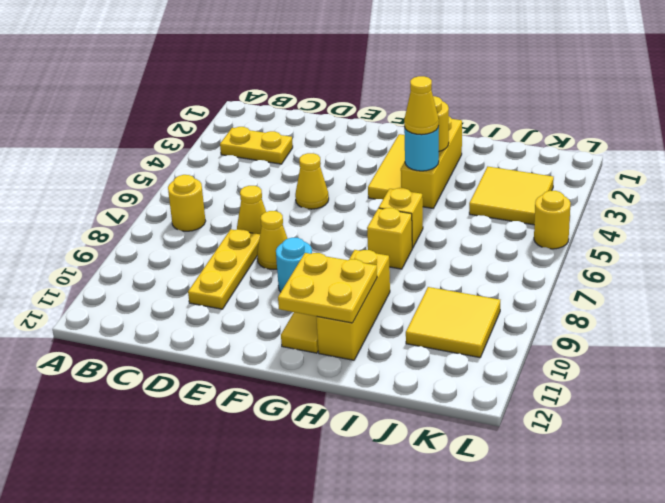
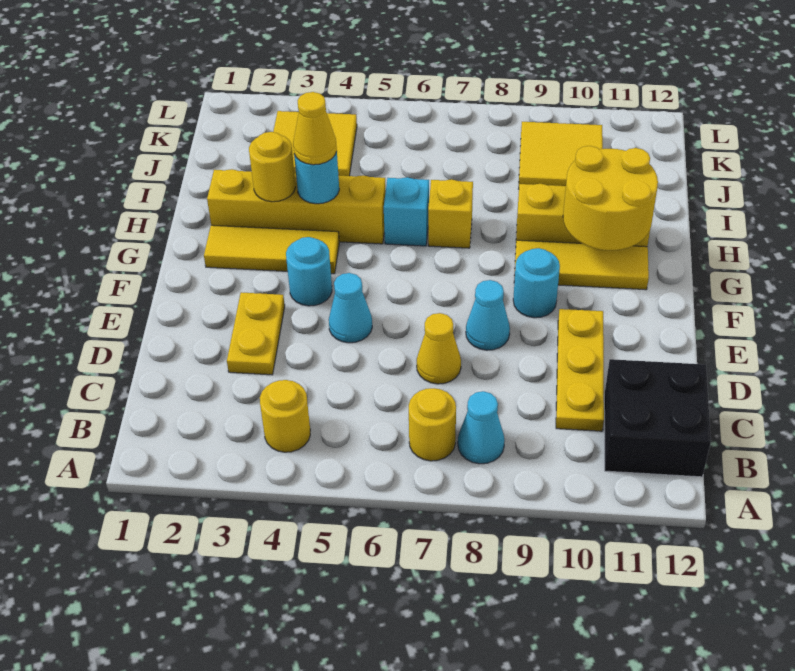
yellow 1x2 plate [220,127,293,164] -> yellow 1x2 plate moved to [227,293,285,375]
none -> cyan 1x1 cone [458,391,505,464]
none -> black 2x2 brick [604,359,711,477]
yellow 1x3 plate [188,229,260,309] -> yellow 1x3 plate turned to [556,309,604,431]
yellow 1x1 cone [295,153,329,209] -> cyan 1x1 cone [329,273,372,343]
yellow 1x1 cone [257,211,287,269] -> cyan 1x1 cone [466,280,510,350]
none -> cyan 1x1 round brick [286,237,332,306]
yellow 2x2 plate [278,253,377,323] -> yellow 2x2 round brick [563,146,658,250]
yellow 1x3 brick [401,117,462,208] -> yellow 1x4 brick [207,169,386,244]
yellow 1x1 brick [379,188,423,248] -> cyan 1x1 brick [384,177,429,246]
yellow 1x1 round brick [534,191,570,249] -> yellow 1x1 round brick moved to [260,380,310,452]

